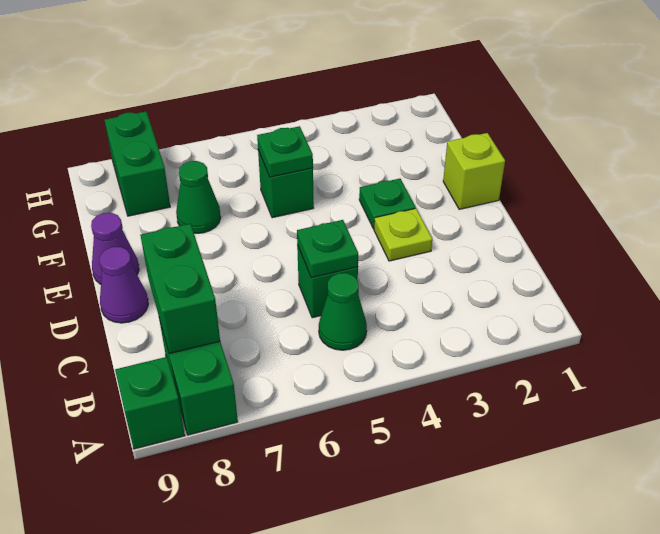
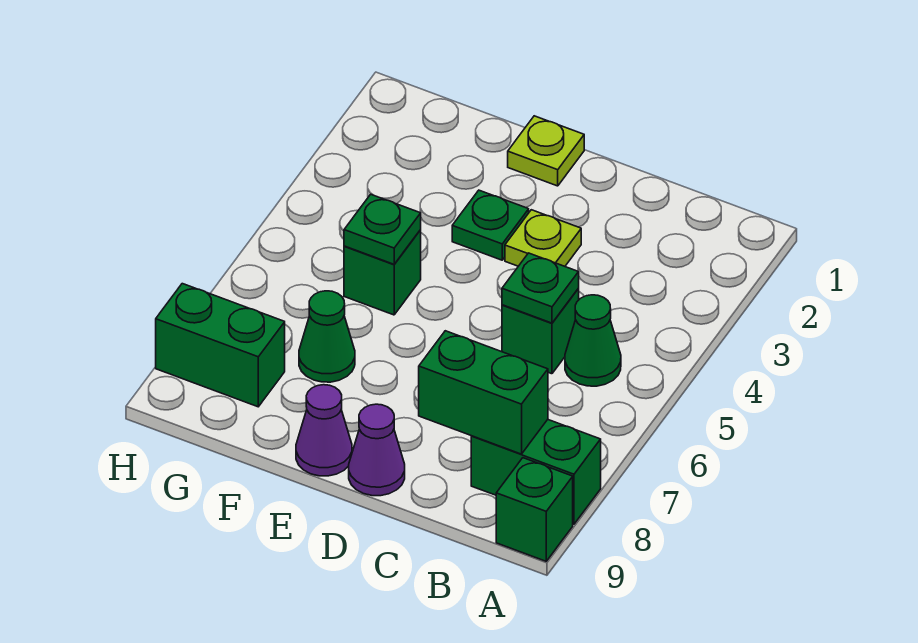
lime 1x1 brick [443,133,505,209] -> lime 1x1 plate [508,116,584,186]

